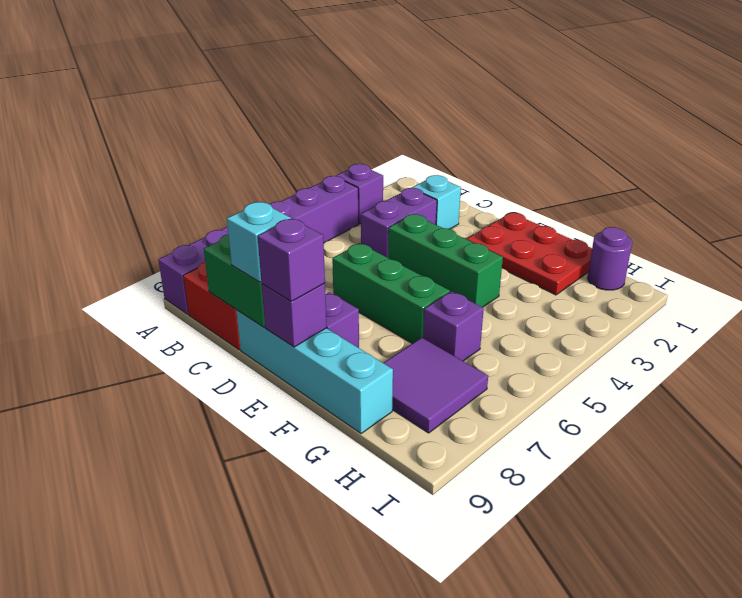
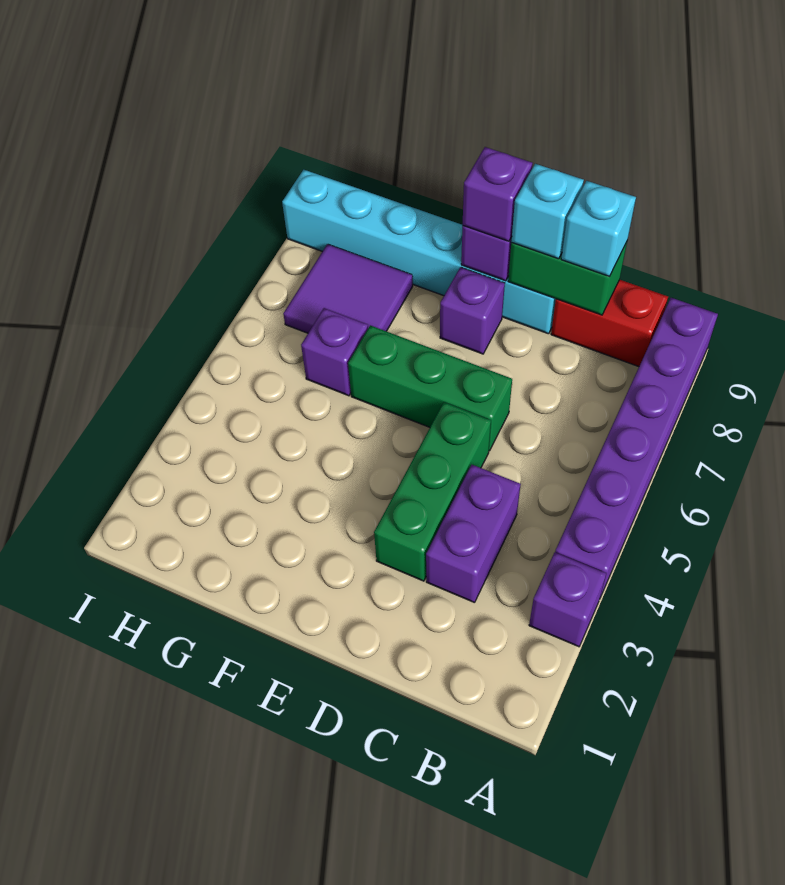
cyan 1x1 brick [412,175,461,229] -> cyan 1x1 brick moved to [561,181,636,277]
green 1x3 brick [388,214,503,307] -> green 1x3 brick turned to [374,402,491,581]
cyan 1x4 brick [236,310,393,434] -> cyan 1x6 brick [282,170,556,334]
red 2x3 plate [467,213,592,295] -> none
purple 1x1 round brick [587,227,632,290] -> none

